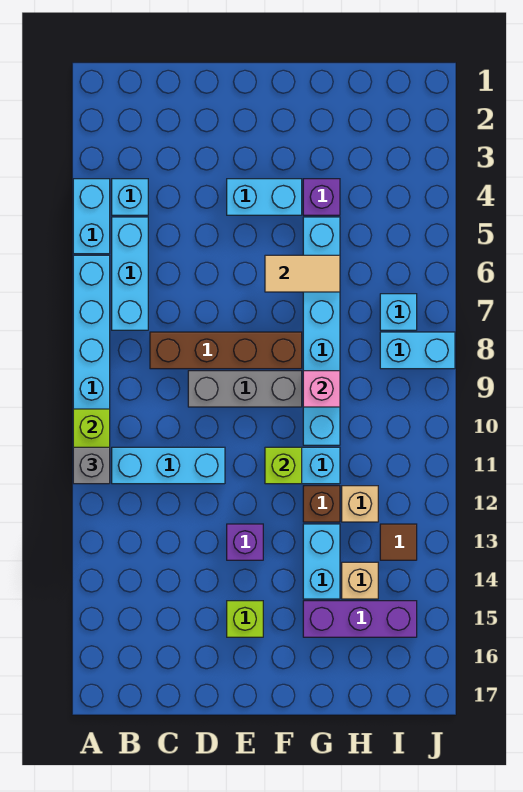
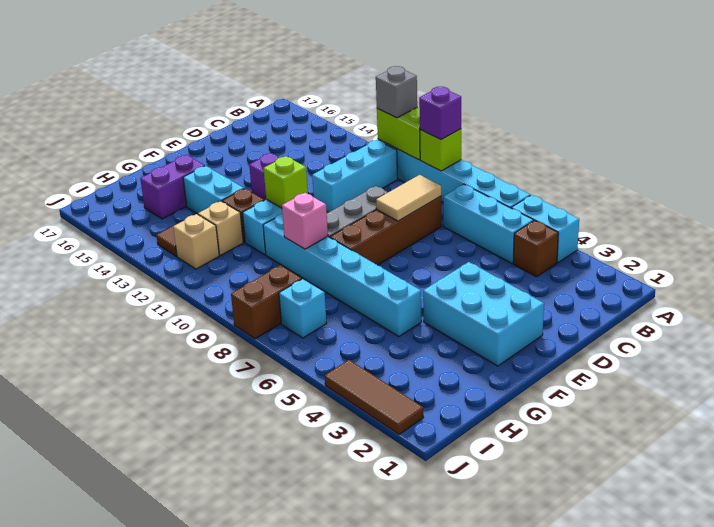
cyan 1x1 brick [112,179,148,215] -> brown 1x1 brick [513,220,558,277]
cyan 1x2 brick [227,179,302,215] -> cyan 2x3 brick [423,262,544,366]
lime 1x1 brick [227,601,263,637] -> lime 1x1 brick moved to [420,129,461,171]
tan 1x2 tile [265,255,340,292] -> tan 1x2 tile moved to [376,175,441,221]
purple 1x1 brick [303,179,340,215] -> purple 1x1 brick moved to [419,87,461,140]
purple 1x3 brick [303,601,417,637] -> purple 1x2 brick [140,155,205,219]
tan 1x1 brick [342,562,378,599] -> tan 1x1 brick moved to [173,214,219,269]
cyan 1x2 brick [380,332,455,369] -> brown 1x2 brick [231,265,302,339]
none -> brown 1x3 tile [325,360,423,434]

